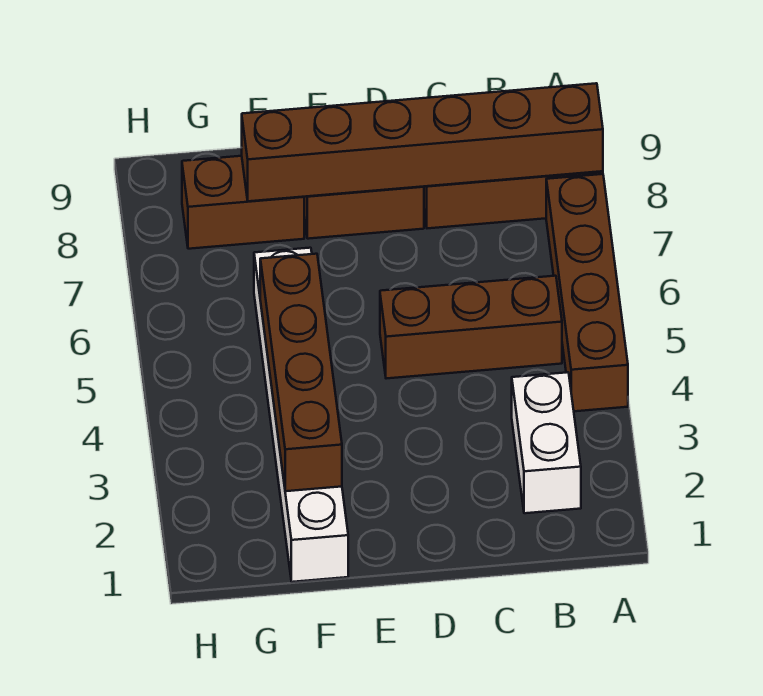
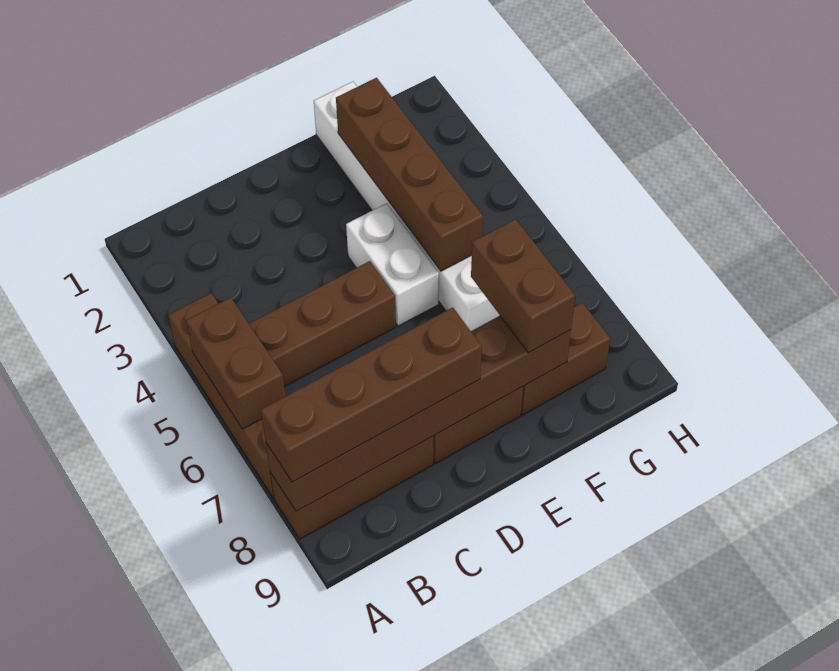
none -> brown 1x2 brick [186,297,286,429]
none -> brown 1x4 brick [261,308,482,482]
white 1x2 brick [512,372,581,513] -> white 1x2 brick moved to [346,203,439,326]
none -> brown 1x2 brick [471,219,575,353]

